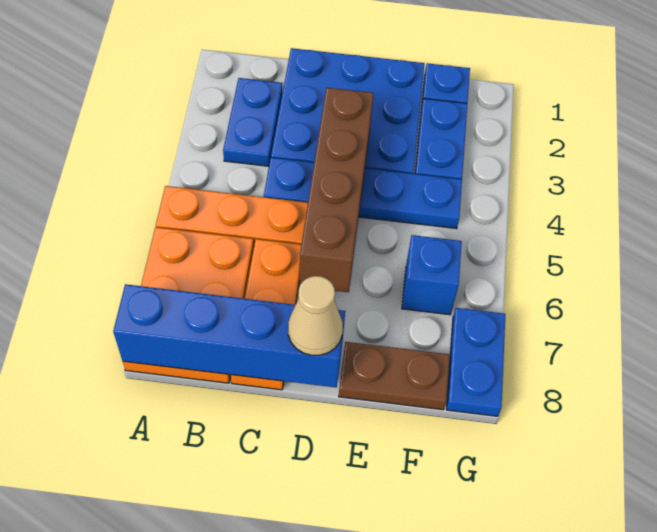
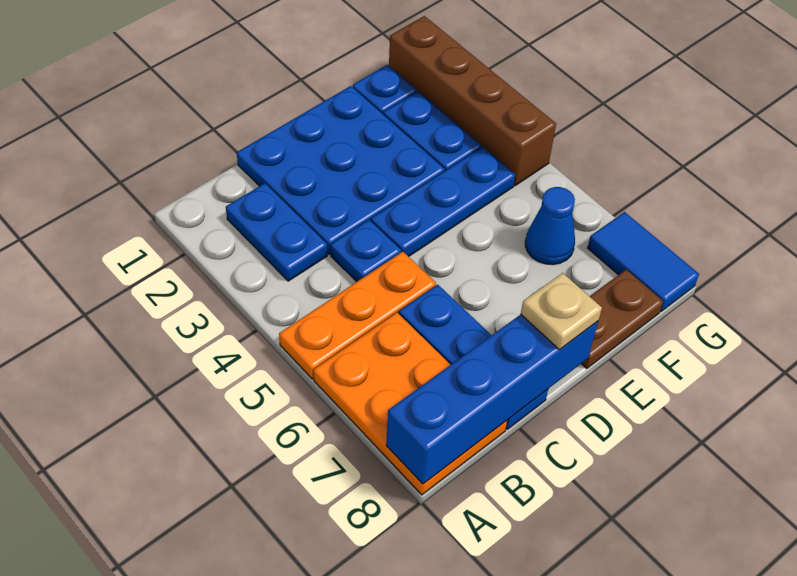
orange 1x3 plate [231,239,301,390] -> blue 1x3 plate [399,285,548,429]
brown 1x4 brick [300,88,373,292] -> brown 1x4 brick moved to [389,16,556,186]
tan 1x1 cone [288,276,343,355] -> tan 1x1 plate [521,273,602,350]
blue 1x1 brick [402,235,462,315] -> blue 1x1 cone [525,187,575,265]
blue 1x2 plate [446,308,505,416] -> blue 1x2 tile [588,212,699,311]

